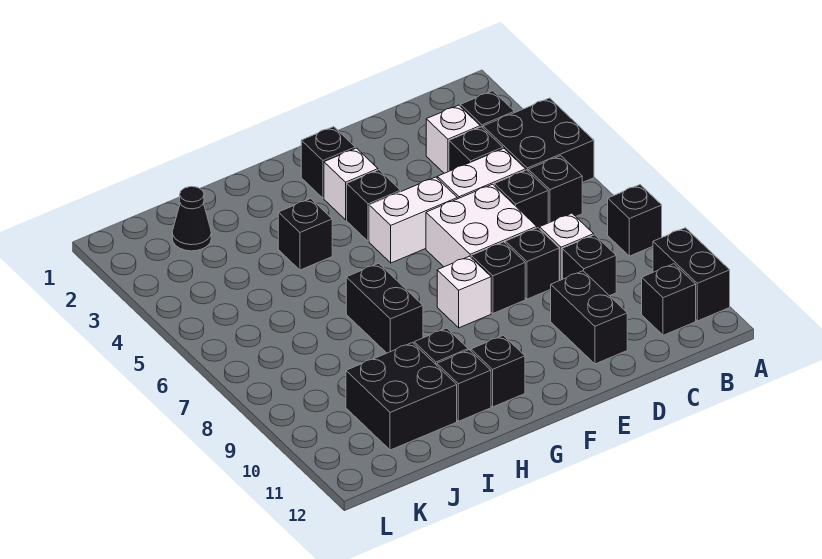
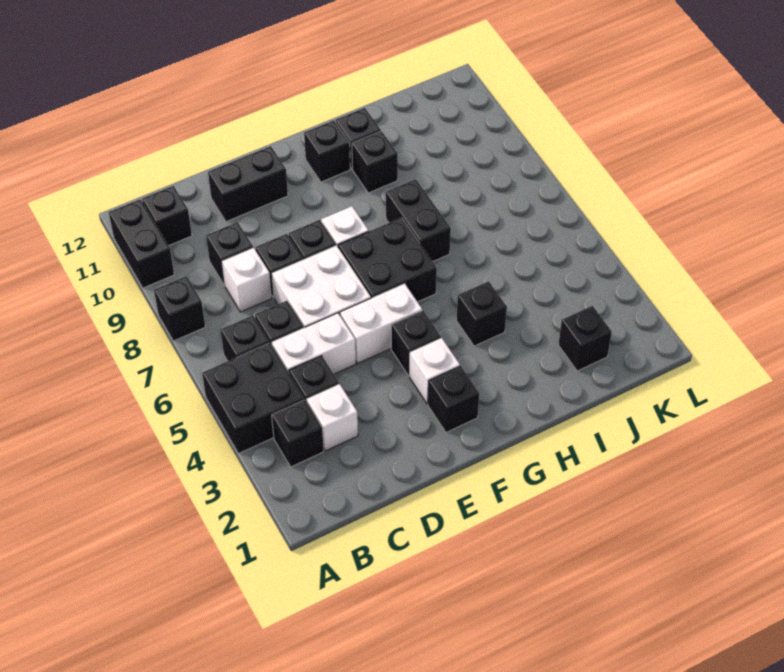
black 1x2 brick [551,271,627,364] -> black 1x2 brick turned to [208,146,288,222]
black 2x2 brick [346,343,457,450] -> black 2x2 brick moved to [338,218,437,302]
black 1x1 cone [172,187,211,251] -> black 1x1 brick [558,306,612,371]

